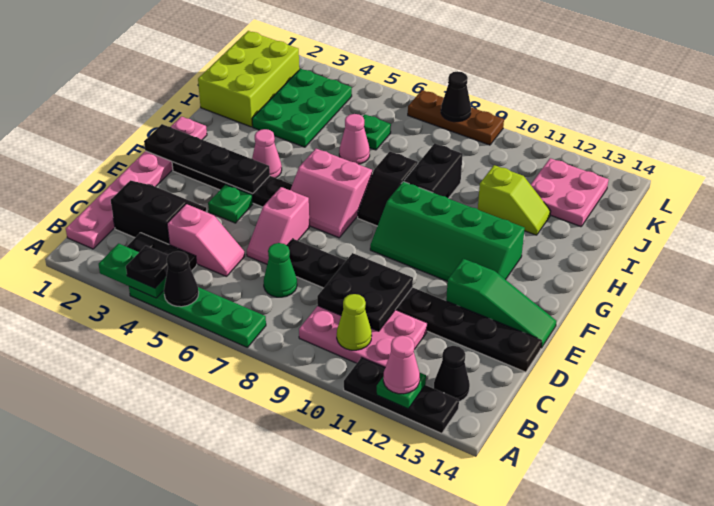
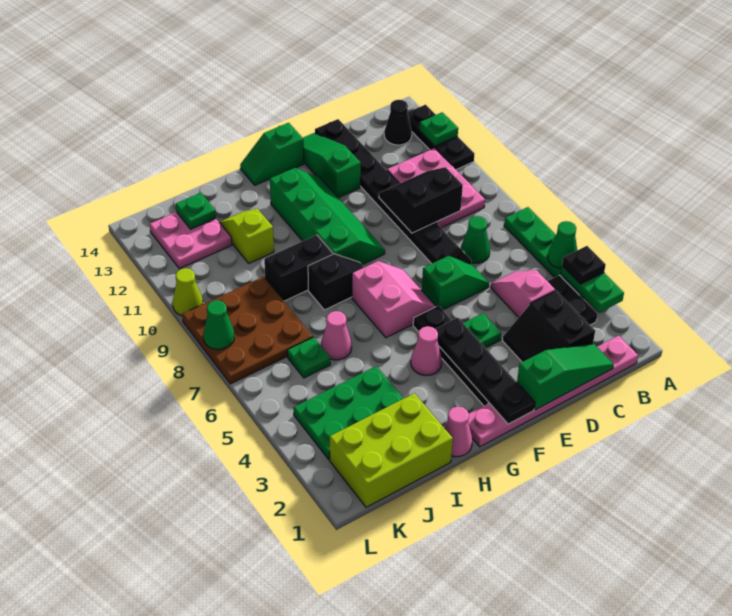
black 1x1 cone [164,251,199,307] -> green 1x1 cone [548,221,577,269]
pink 1x1 cone [383,335,420,394] -> pink 1x1 cone moved to [444,407,472,457]
lime 1x1 cone [337,294,372,350] -> lime 1x1 cone moved to [173,268,203,316]
none -> green 1x3 slope [517,344,614,410]
black 2x2 plate [317,253,413,331] -> black 2x2 slope [379,167,463,233]
pink 1x2 slope [247,187,309,264] -> green 1x2 slope [422,256,489,310]
none -> green 1x2 slope [240,123,304,185]
none -> green 1x1 plate [176,193,216,229]
brown 1x3 plate [408,90,504,145] -> brown 3x3 plate [182,277,313,384]
black 1x1 cone [441,71,471,122] -> green 1x1 cone [203,300,234,350]

